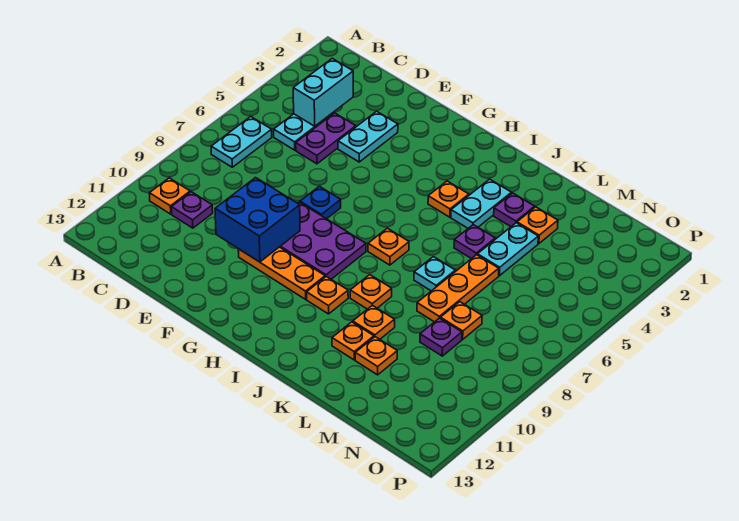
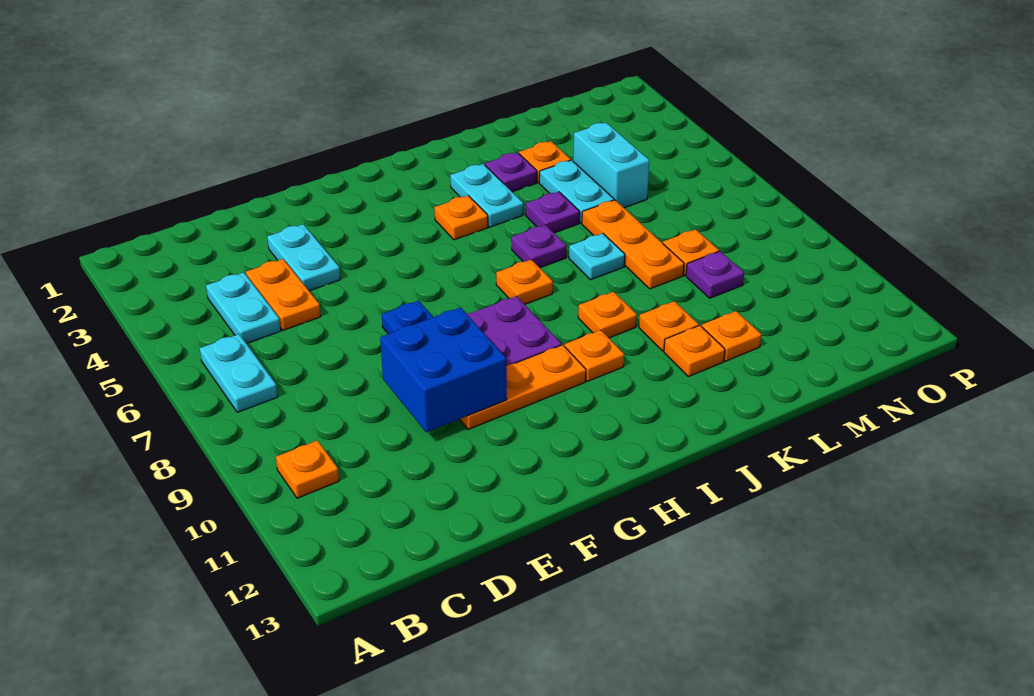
cyan 1x2 brick [293,58,353,126] -> cyan 1x2 brick moved to [573,122,649,208]
purple 1x1 plate [172,192,213,228] -> purple 1x1 plate moved to [511,225,566,268]
purple 1x2 plate [296,113,356,164] -> orange 1x2 plate [246,259,321,330]

